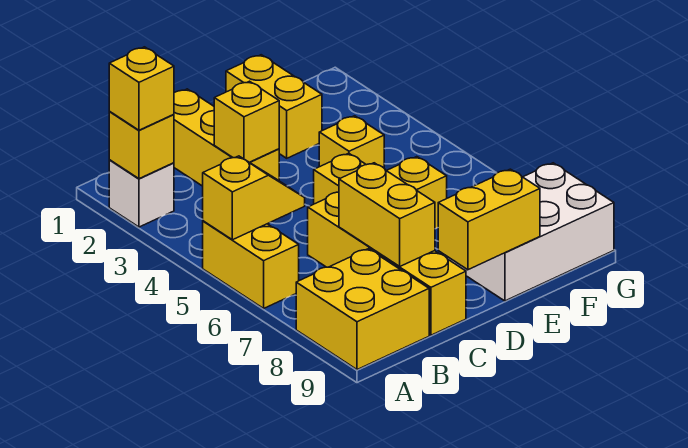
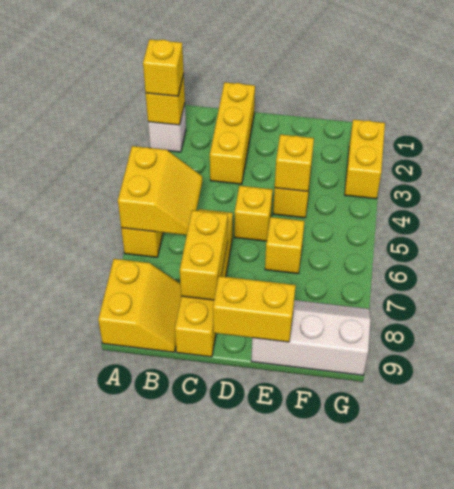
yellow 1x2 slope [203,156,305,240] -> yellow 2x2 slope [118,146,202,235]
yellow 2x2 brick [296,249,429,370] -> yellow 2x2 slope [98,259,181,352]
yellow 1x1 brick [214,81,279,162] -> yellow 1x1 brick moved to [275,134,314,191]
yellow 1x2 brick [226,55,322,158] -> yellow 1x2 brick moved to [345,120,385,199]
white 2x3 brick [444,163,614,301] -> white 2x3 slope [251,300,371,375]

